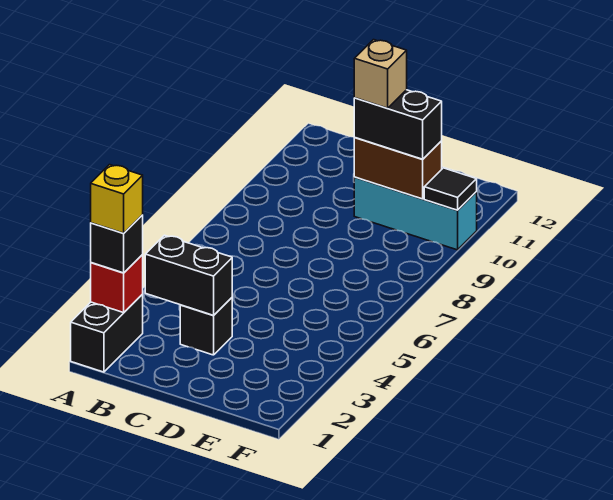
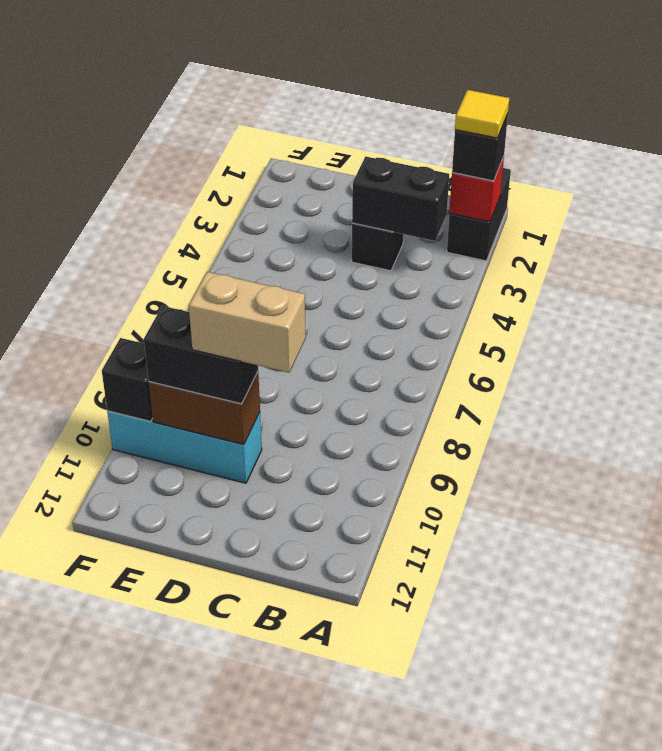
yellow 1x1 brick [91,165,143,233] -> yellow 1x1 tile [455,90,509,138]
tan 1x1 brick [354,40,407,108] -> tan 1x2 brick [189,272,306,373]
black 1x1 tile [424,168,477,210] -> black 1x1 brick [102,338,153,422]

